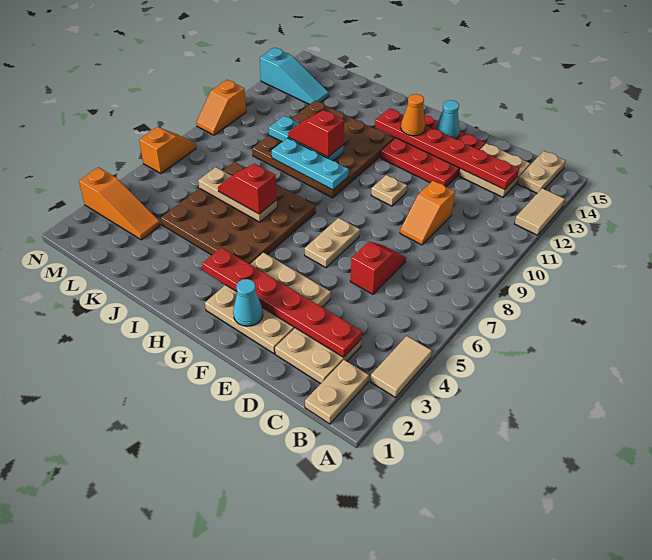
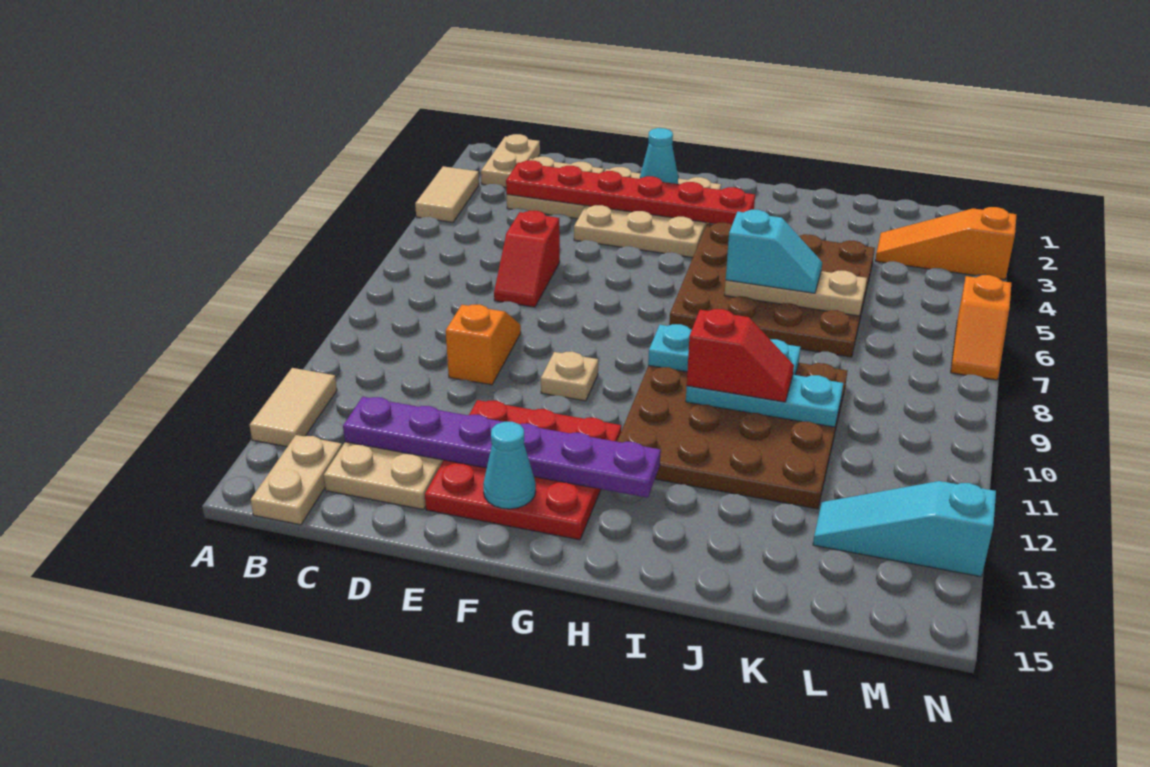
red 1x6 plate [375,109,519,190] -> purple 1x6 plate [343,397,661,498]
tan 1x2 plate [305,218,360,268] -> none
orange 1x1 cone [401,94,426,136] -> none
red 1x2 slope [218,164,277,214] -> cyan 1x2 slope [726,210,822,293]
orange 1x2 slope [196,80,246,135] -> none

